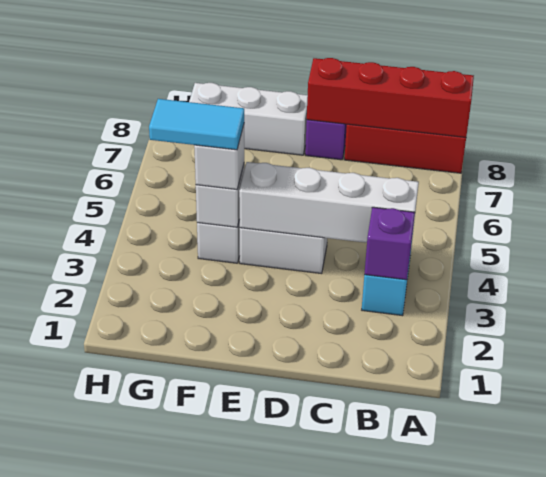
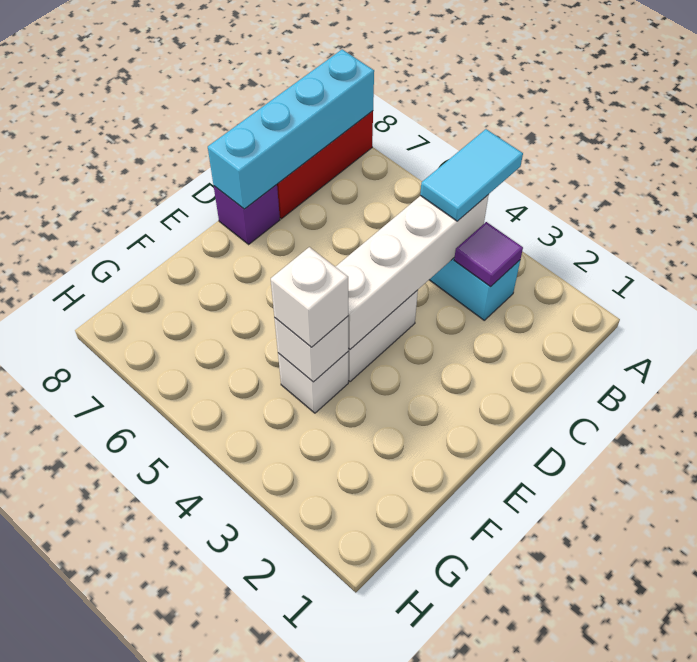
red 1x4 brick [307,58,474,137] -> cyan 1x4 brick [208,49,374,209]
purple 1x1 brick [364,207,415,280] -> purple 1x1 tile [454,222,523,287]
white 1x3 brick [189,83,308,155] -> none
cyan 1x2 tile [149,99,244,150] -> cyan 1x2 tile moved to [420,129,523,221]

